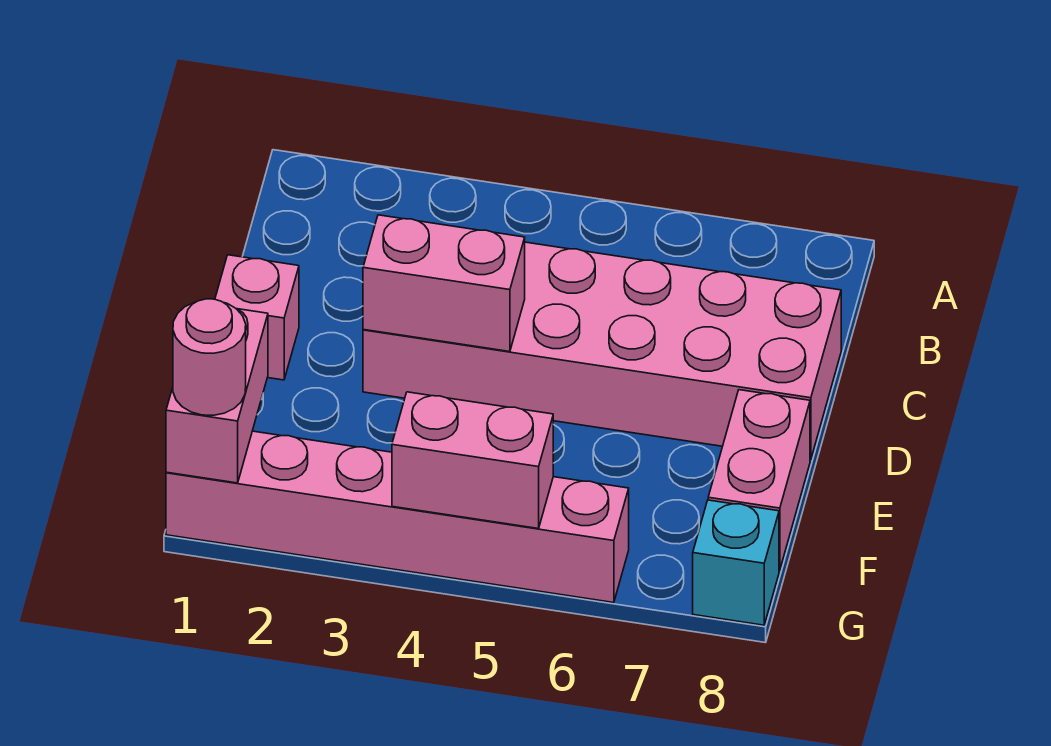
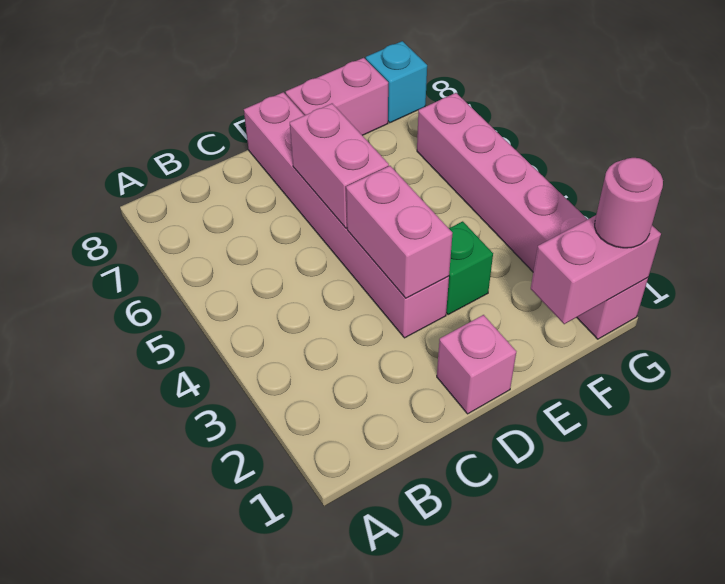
pink 2x6 brick [363,242,841,460] -> pink 1x6 brick [244,92,449,338]
none -> green 1x1 brick [446,221,493,315]
pink 1x2 brick [392,392,553,528] -> pink 1x2 brick moved to [290,104,389,228]

